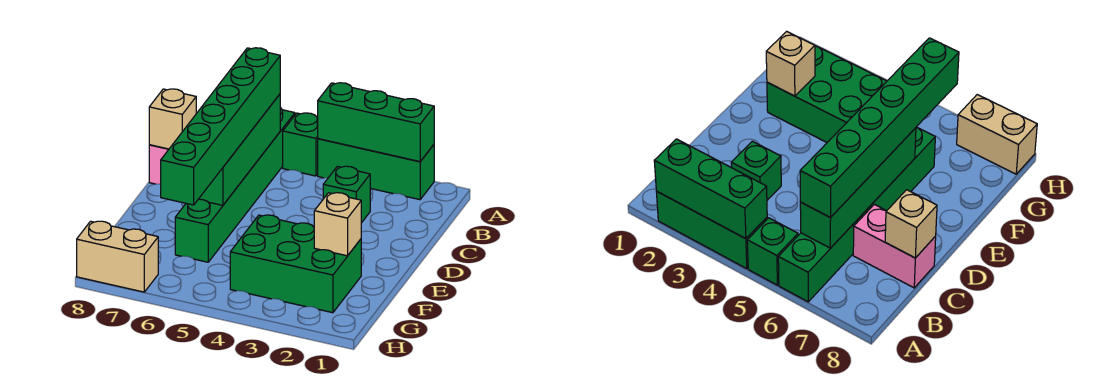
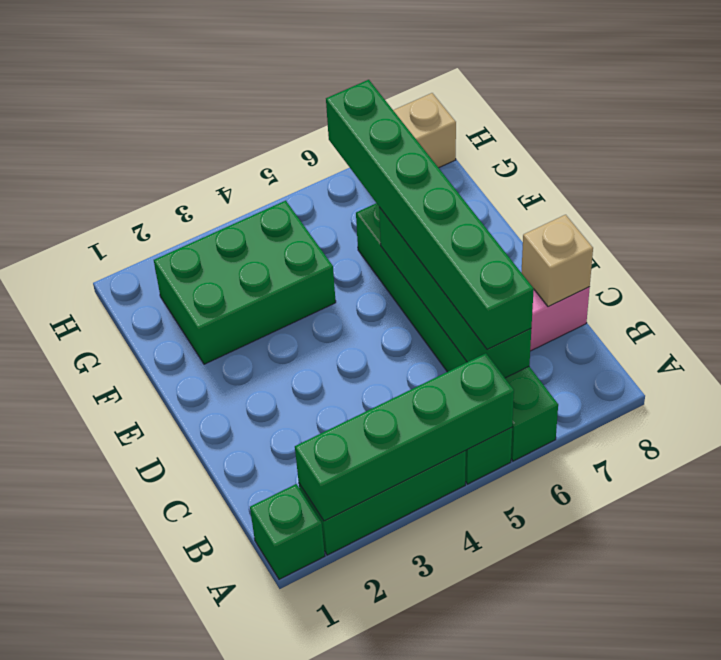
green 1x3 brick [318,83,434,162] -> green 1x4 brick [295,353,514,521]
green 1x1 brick [323,166,370,223] -> green 1x1 brick moved to [250,484,325,579]
tan 1x1 brick [314,193,361,256] -> none

